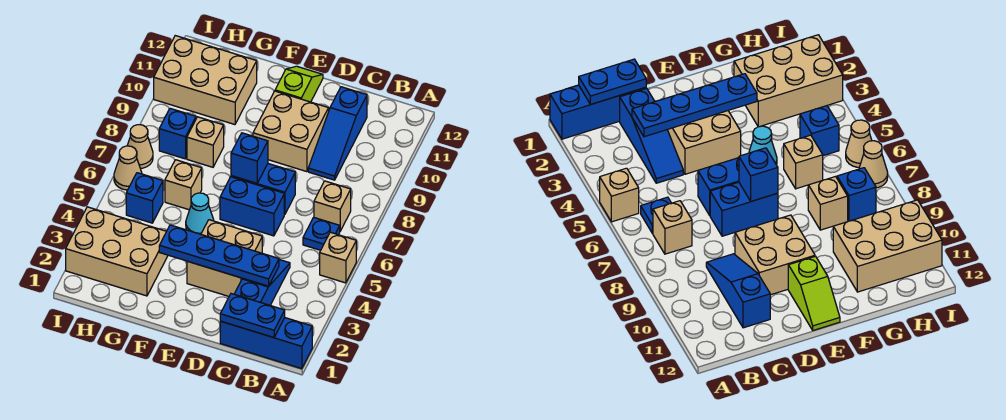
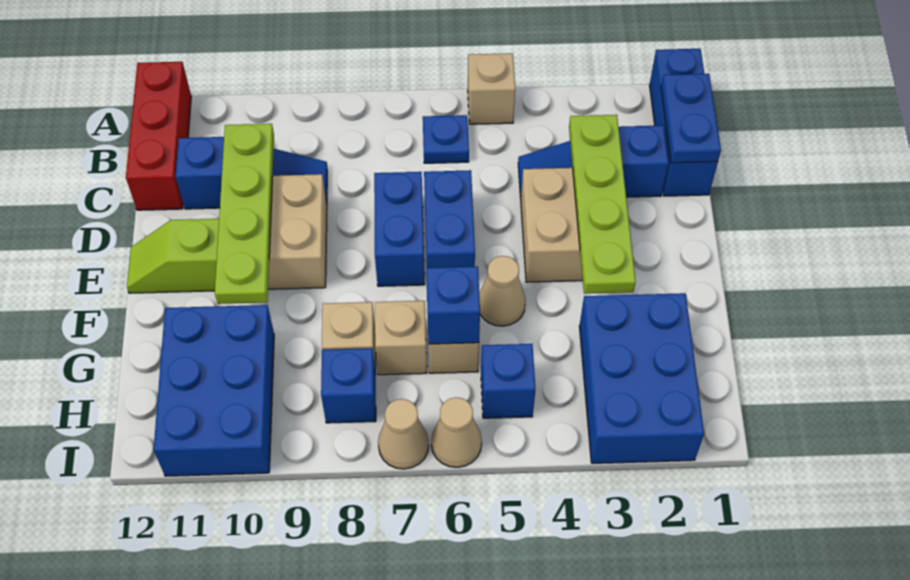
none -> red 1x3 brick [126,62,191,210]
tan 1x1 brick [314,181,351,231] -> tan 1x1 brick moved to [375,301,427,375]
blue 1x4 plate [159,225,279,286] -> lime 1x4 plate [569,115,636,294]
none -> lime 1x4 plate [215,124,274,304]
blue 1x1 brick [231,133,268,183] -> blue 1x1 brick moved to [426,267,480,344]
cyan 1x1 cone [186,193,214,234] -> tan 1x1 cone [479,256,526,326]
tan 2x3 brick [66,207,168,296] -> blue 2x3 brick [579,293,704,463]
tan 2x3 brick [154,36,257,125] -> blue 2x3 brick [154,305,274,476]

